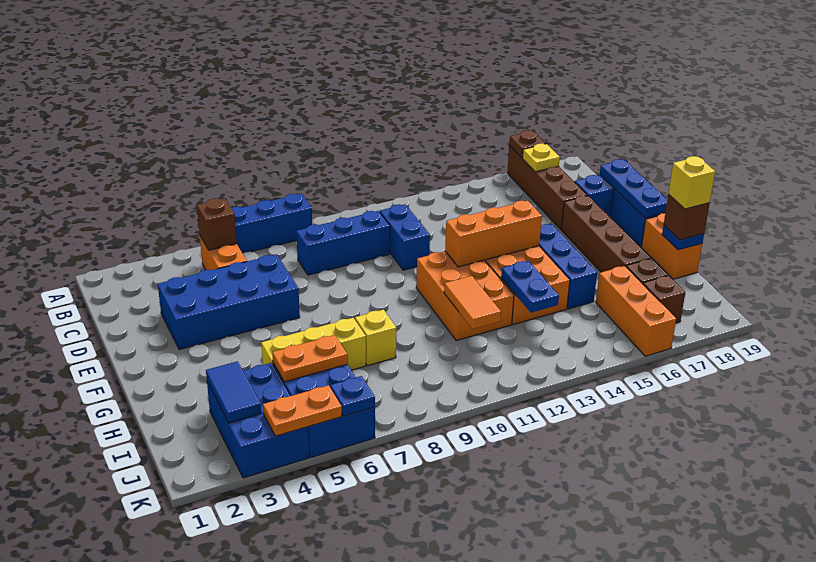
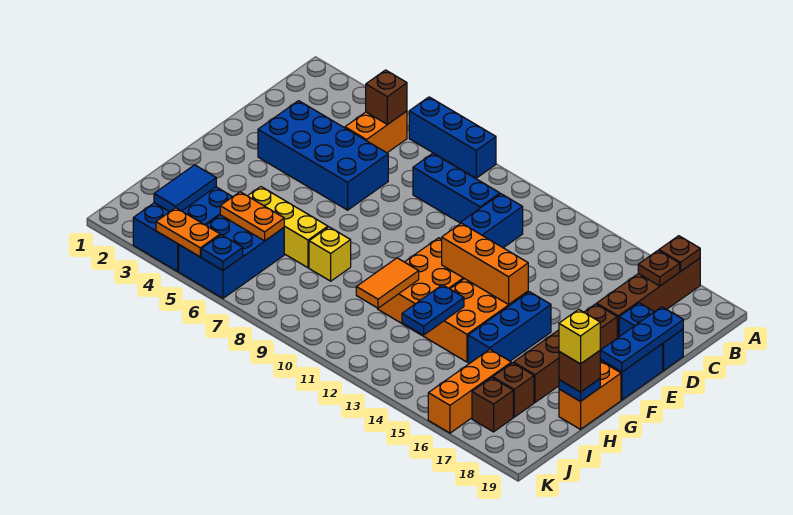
yellow 1x1 plate [522,144,560,172] -> brown 1x1 plate [638,251,680,286]

